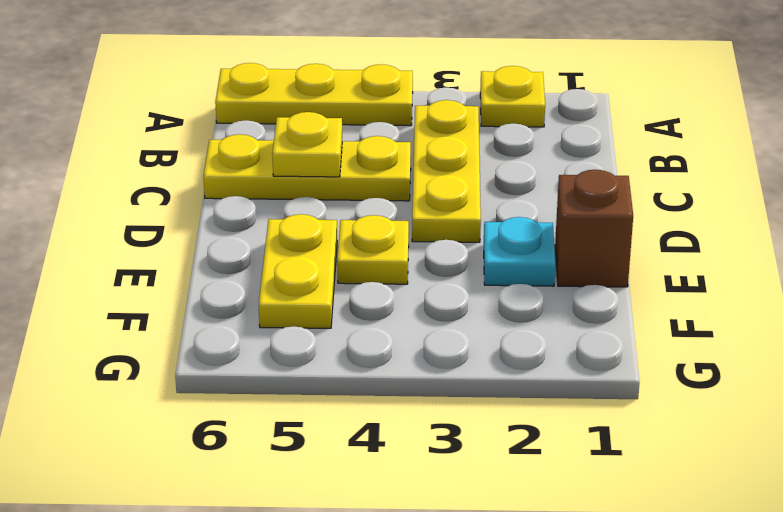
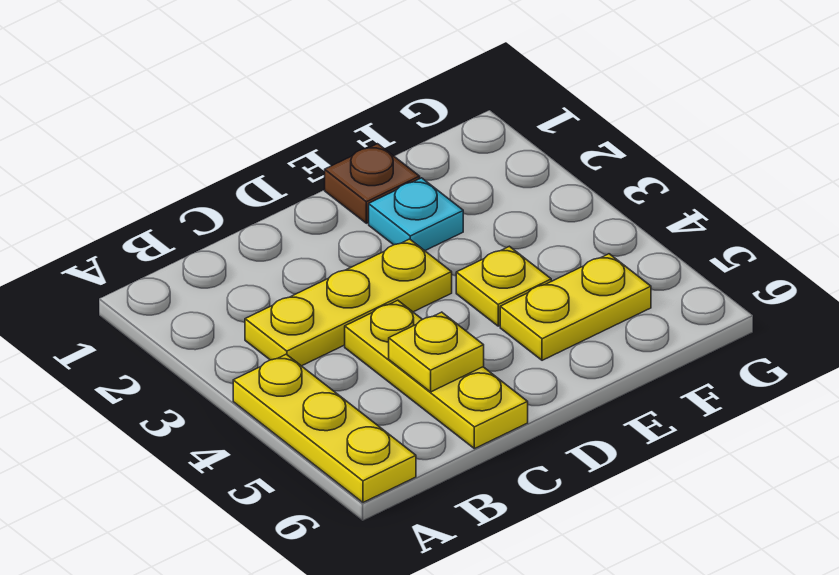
yellow 1x1 plate [480,66,545,127] -> none
brown 1x1 brick [555,170,633,287] -> brown 1x1 plate [325,144,420,223]

